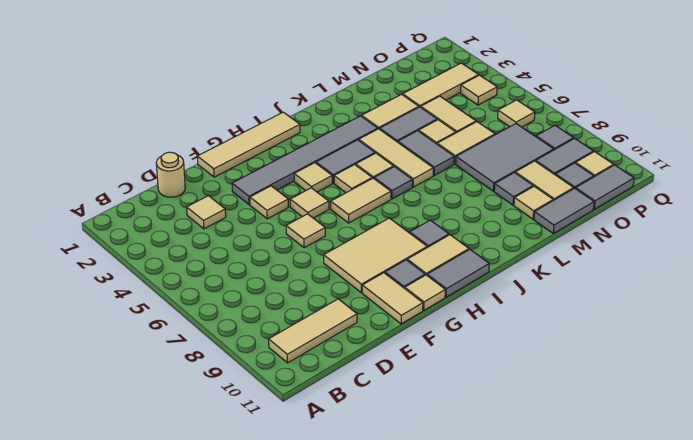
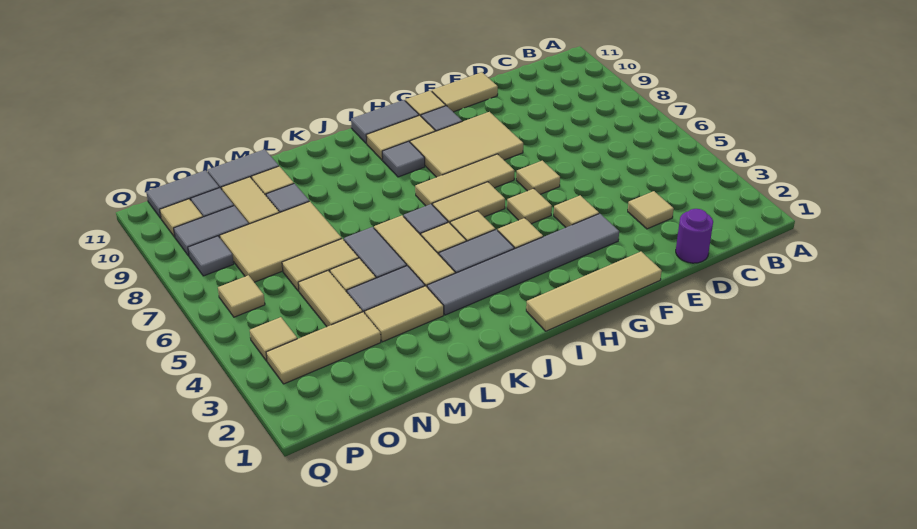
tan 1x3 tile [269,299,357,363] -> tan 1x3 tile moved to [415,154,514,206]
tan 1x1 round brick [156,152,185,197] -> purple 1x1 round brick [676,209,713,263]
tan 1x2 tile [362,273,423,324] -> tan 1x2 tile turned to [432,72,498,112]
grey 2x3 tile [456,124,554,191] -> tan 2x3 tile [220,201,342,282]

